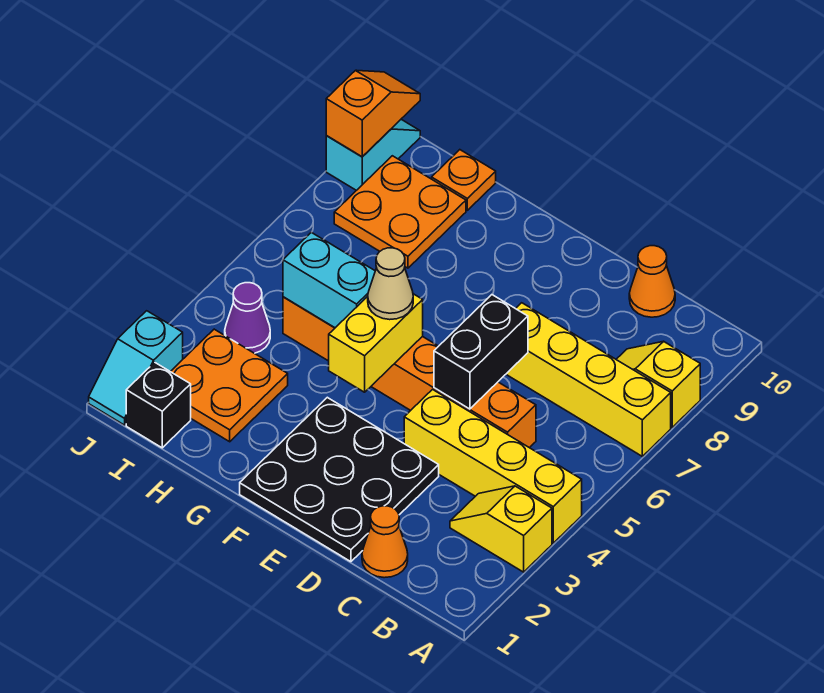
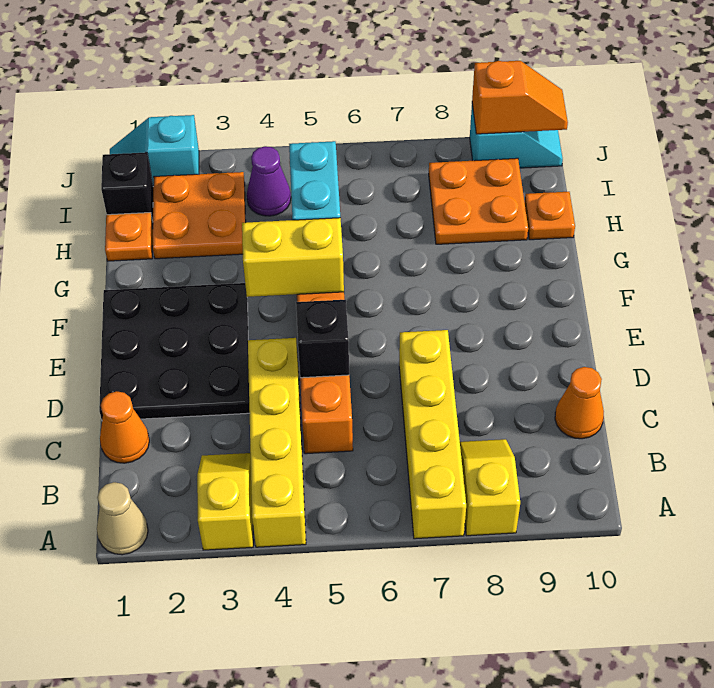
black 1x2 brick [434,295,528,409] -> black 1x1 brick [296,300,349,378]
tan 1x1 cone [368,248,413,320] -> tan 1x1 cone moved to [97,482,148,555]
none -> orange 1x1 plate [105,213,153,261]

